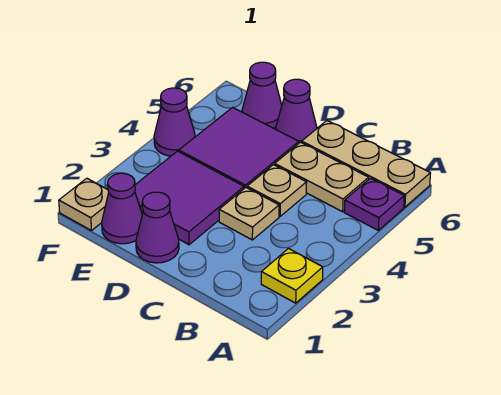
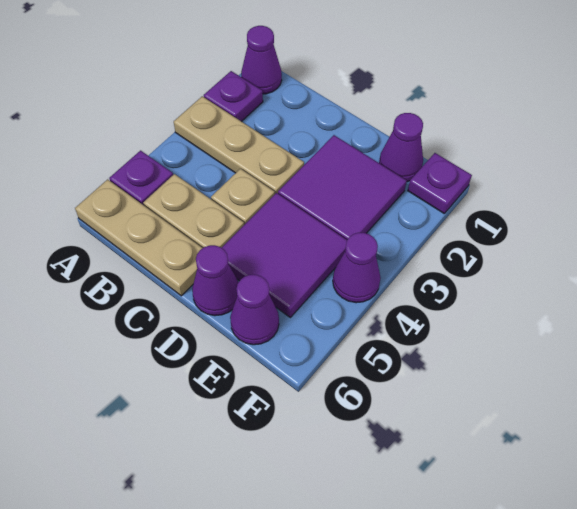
yellow 1x1 plate [261,249,323,303] -> purple 1x1 plate [204,71,263,122]
tan 1x1 plate [219,188,279,240] -> tan 1x3 plate [174,96,304,194]
purple 1x1 cone [136,192,179,263] -> purple 1x1 cone moved to [241,26,282,94]
tan 1x1 plate [59,178,109,231] -> purple 1x1 plate [408,153,472,213]

